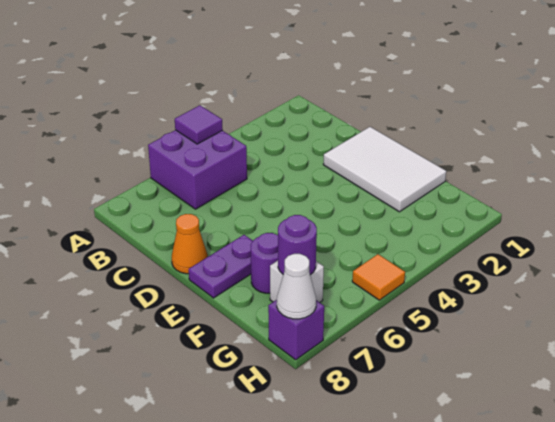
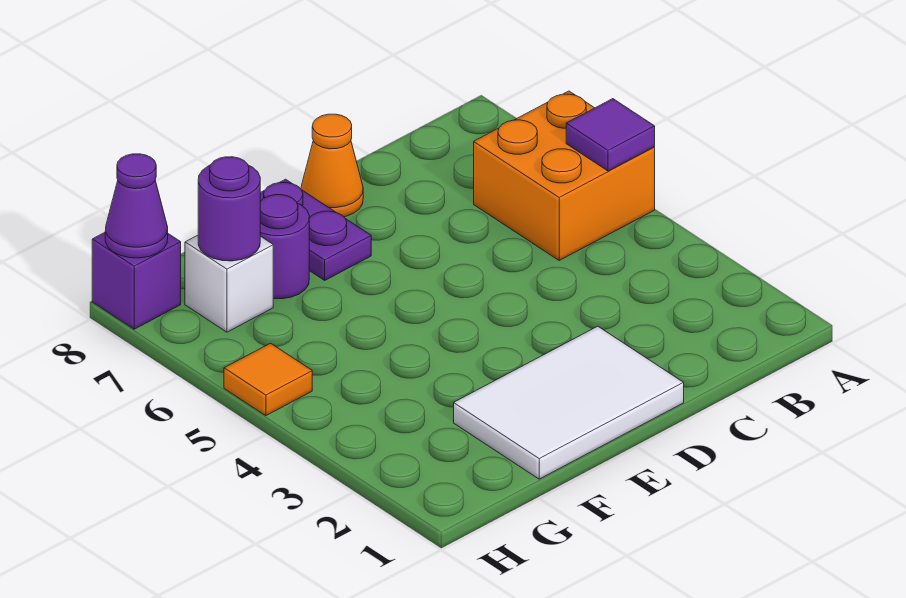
purple 2x2 brick [148,130,247,209] -> orange 2x2 brick [474,91,655,260]
white 1x1 cone [277,254,316,319] -> purple 1x1 cone [105,154,168,258]

